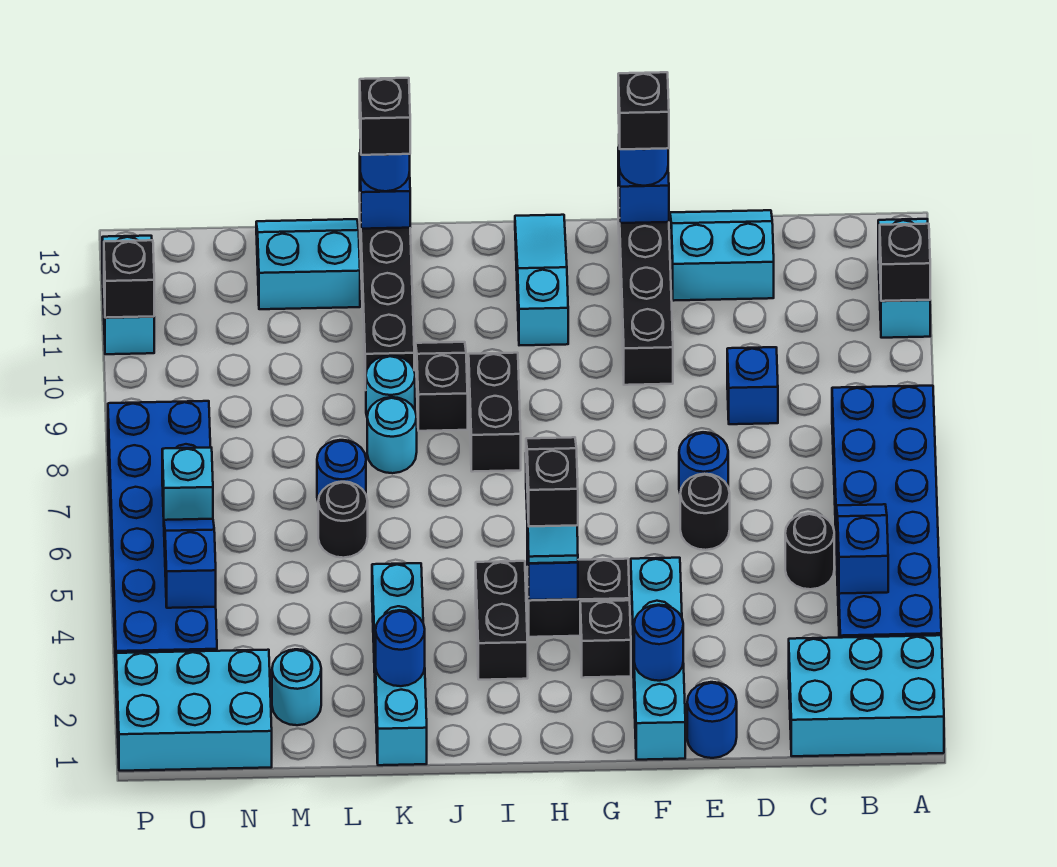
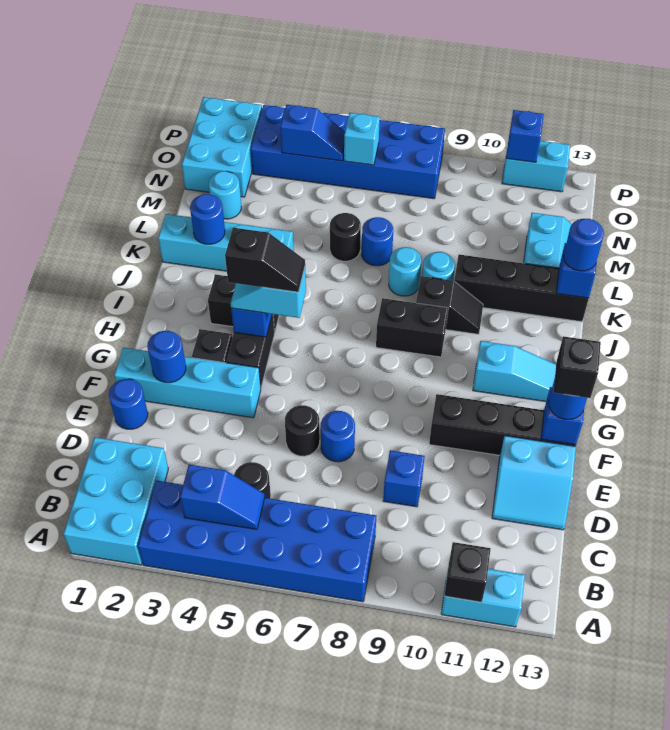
cyan 2x2 slope [670,210,774,301] -> cyan 2x2 slope turned to [492,436,576,530]
black 1x1 brick [360,78,410,155] -> none
black 1x1 brick [104,240,154,318] -> blue 1x1 brick [506,110,544,162]

